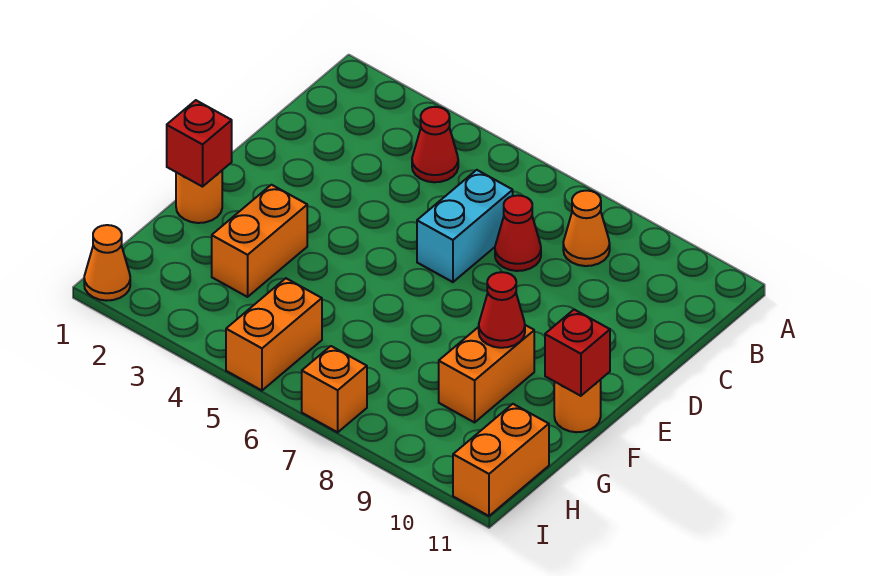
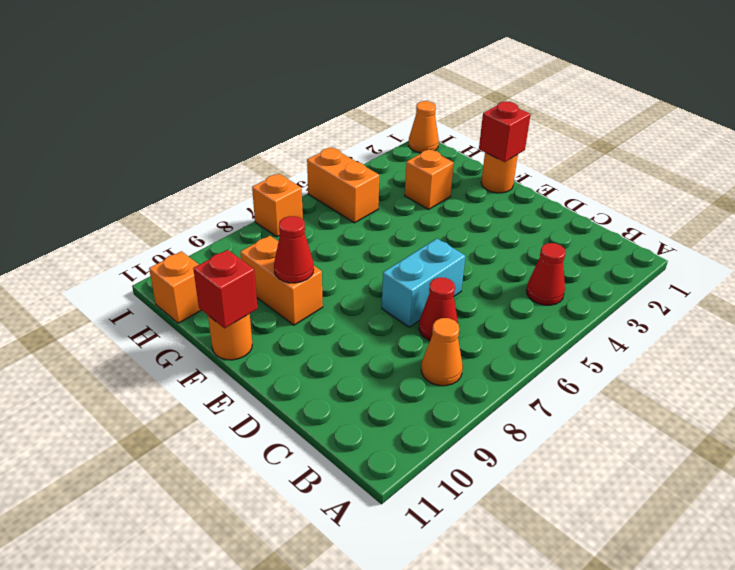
cyan 1x2 brick [417,170,513,282] -> cyan 1x2 brick turned to [382,239,465,327]
orange 1x2 brick [212,185,307,297] -> orange 1x1 brick [405,149,454,209]
orange 1x2 brick [453,404,549,516] -> orange 1x1 brick [149,251,201,323]

